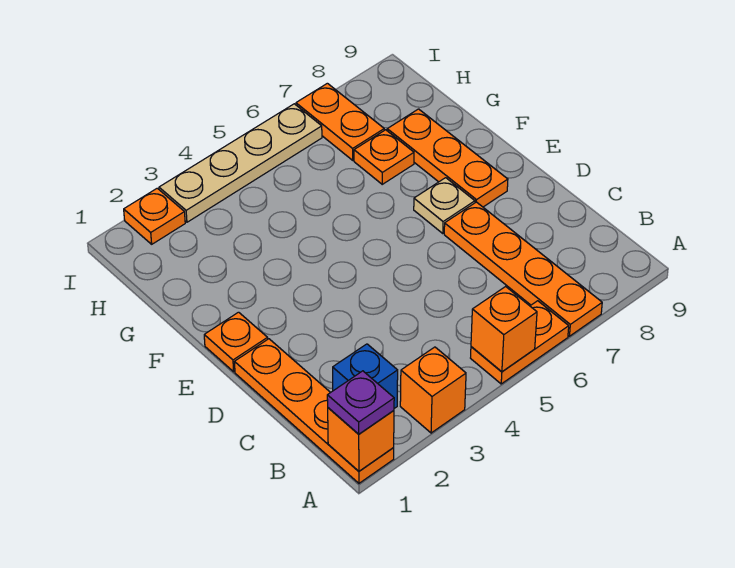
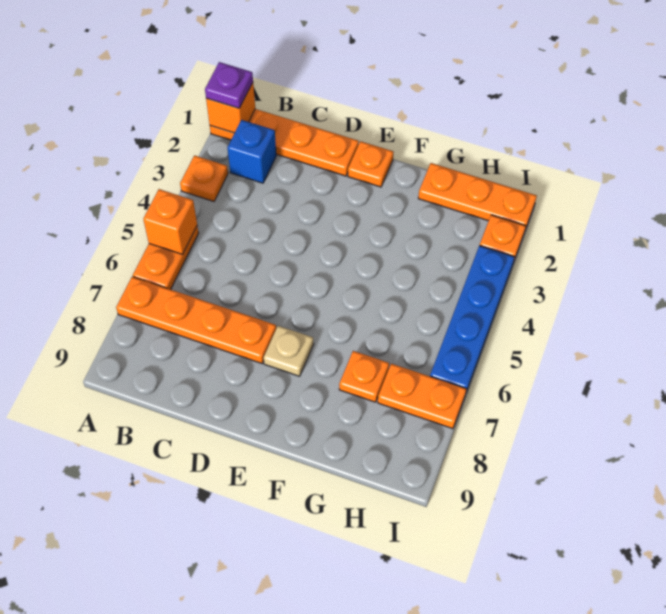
orange 1x1 brick [400,347,466,433] -> orange 1x1 plate [180,156,228,202]
orange 1x3 plate [387,109,508,207] -> orange 1x3 plate moved to [418,163,537,229]
tan 1x4 plate [159,104,322,222] -> blue 1x4 plate [430,246,514,392]

